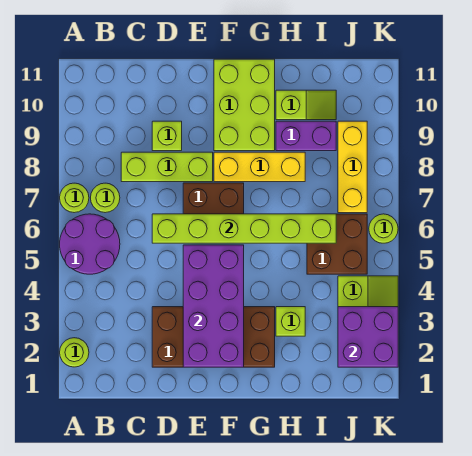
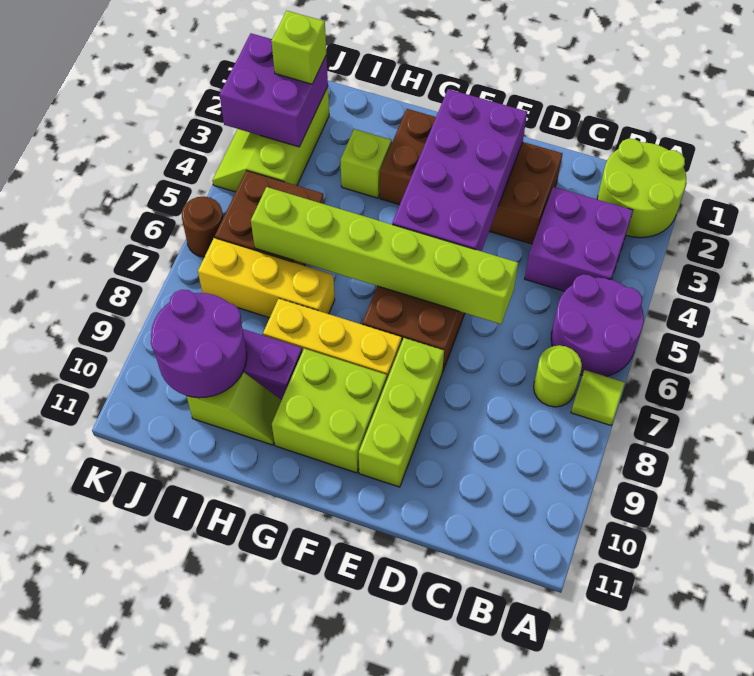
lime 1x1 round brick [60,338,89,367] -> lime 2x2 round brick [597,139,686,238]
lime 1x1 round brick [60,183,89,213] -> lime 1x1 tile [571,370,625,425]
none -> purple 2x2 brick [525,187,633,291]
lime 1x3 brick [121,152,213,182] -> lime 1x3 brick turned to [359,338,444,487]
lime 1x1 brick [152,121,182,151] -> lime 1x1 brick moved to [271,11,326,84]
lime 2x3 brick [214,59,275,151] -> lime 2x2 brick [272,349,387,473]
lime 1x2 slope [276,90,336,120] -> lime 1x2 slope turned to [187,372,282,445]
none -> purple 2x2 round brick [151,290,247,398]
yellow 1x3 brick [338,121,367,213] -> yellow 1x3 brick turned to [198,238,335,318]
lime 1x1 round brick [369,214,398,243] -> brown 1x1 round brick [181,196,223,257]

